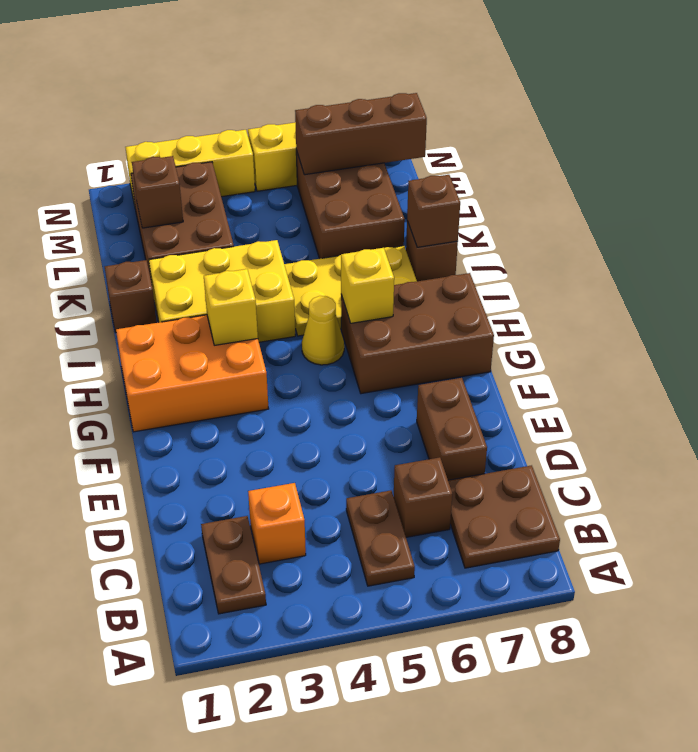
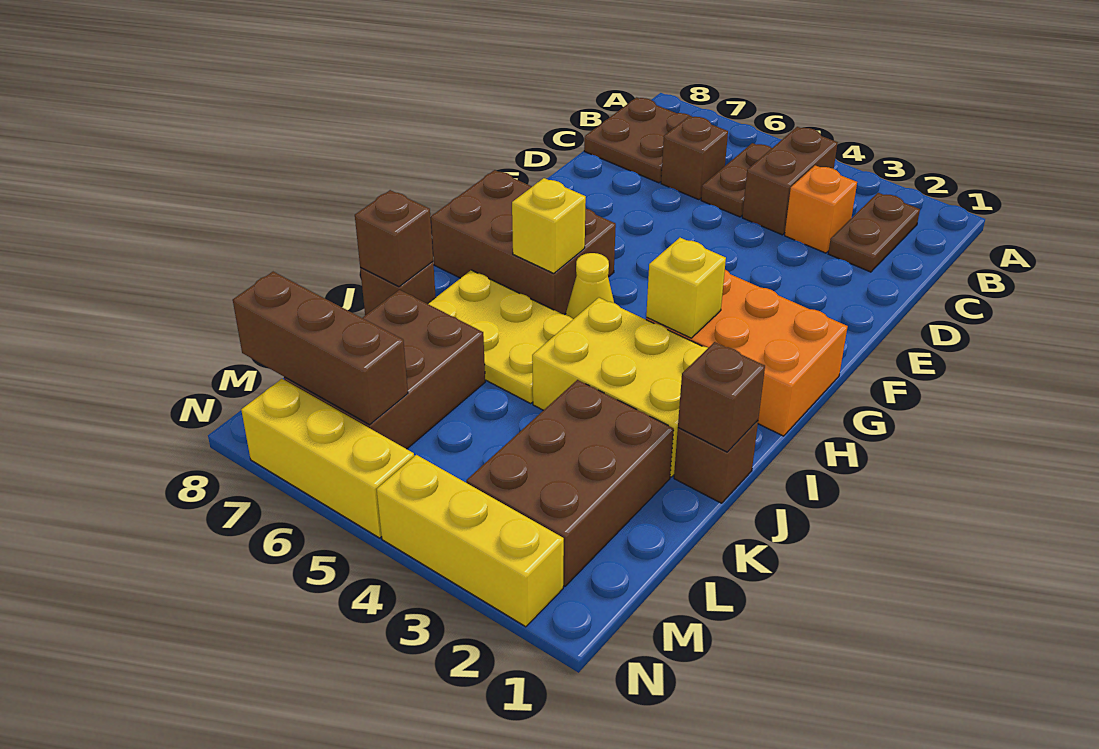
brown 1x2 brick [417,378,487,480] -> brown 1x2 brick moved to [742,127,838,235]
brown 1x1 brick [132,156,183,228] -> brown 1x1 brick moved to [678,342,765,452]

